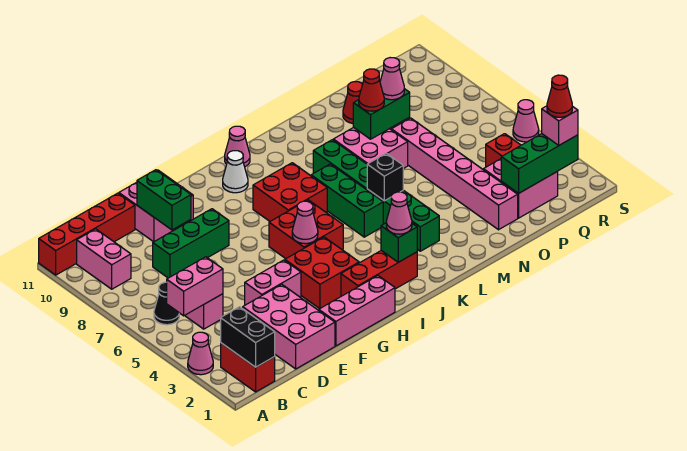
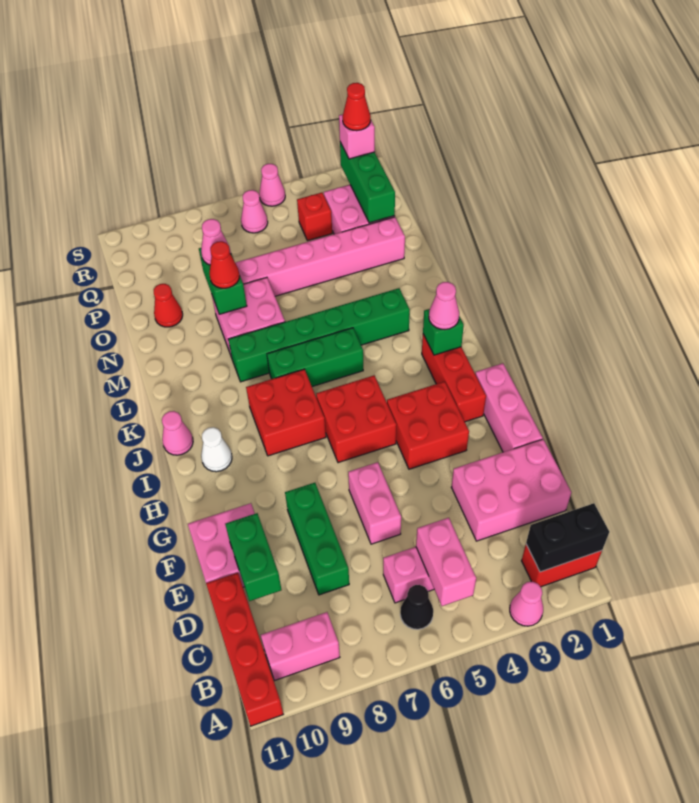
pink 1x2 brick [245,260,301,305] -> pink 1x2 brick moved to [348,462,401,544]
green 1x2 brick [137,170,191,230] -> green 1x2 brick turned to [225,513,282,601]
pink 1x1 cone [292,201,318,244] -> pink 1x1 cone moved to [241,190,268,233]
black 1x1 brick [367,153,403,201] -> none

